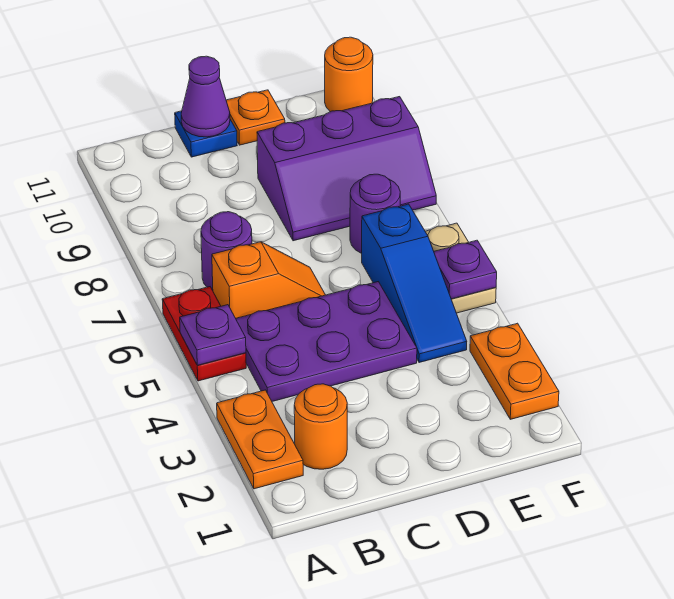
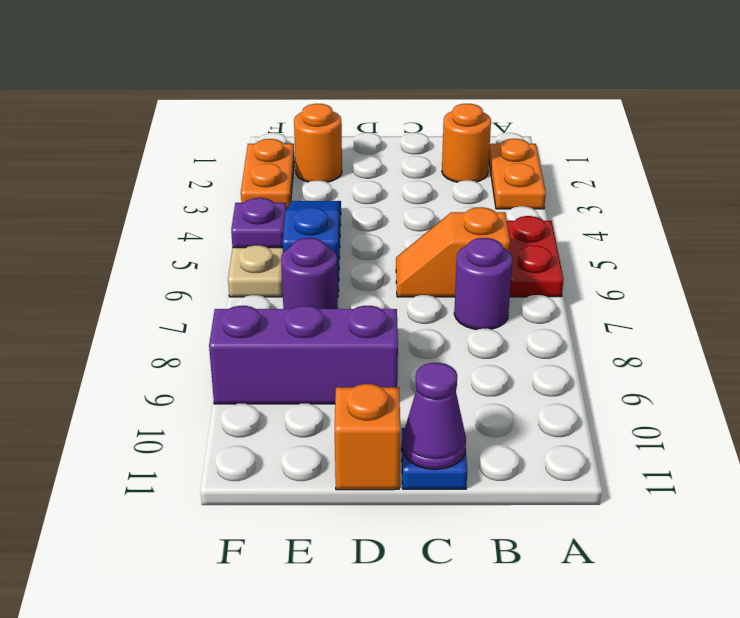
purple 1x1 plate [180,305,246,365] -> none
purple 2x3 plate [236,282,417,401] -> none
orange 1x1 plate [226,90,285,145] -> orange 1x1 brick [335,384,400,490]
orange 1x1 round brick [325,37,373,112] -> orange 1x1 round brick moved to [294,104,342,182]

